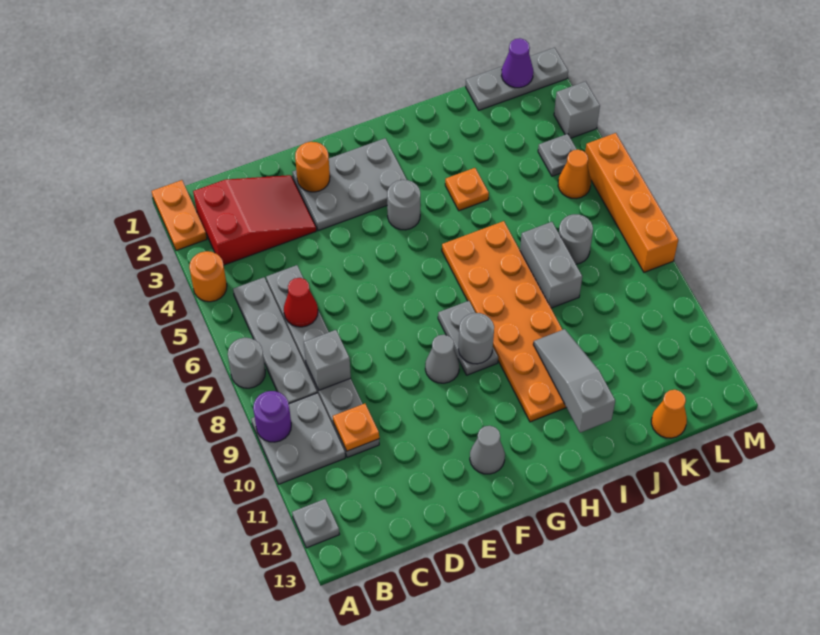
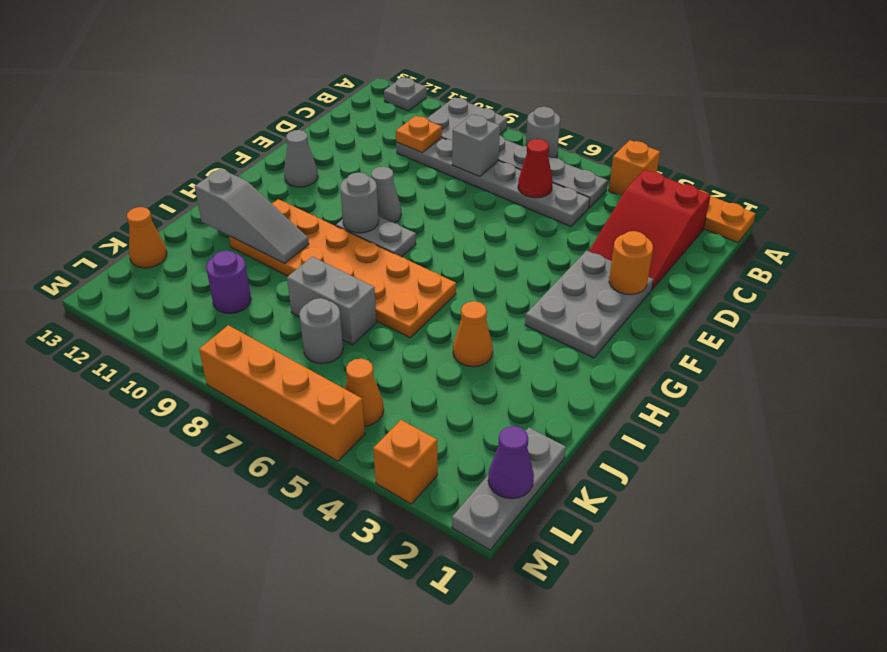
orange 1x1 round brick [189,251,227,302] -> orange 1x1 brick [609,140,660,196]
purple 1x1 round brick [253,391,291,442] -> purple 1x1 round brick moved to [206,251,251,314]
grey 1x1 round brick [387,180,420,230] -> none
orange 1x1 plate [445,168,489,211] -> orange 1x1 cone [453,301,493,367]
grey 1x1 plate [538,134,577,176] -> none
grey 1x1 brick [554,81,600,138] -> orange 1x1 brick [373,420,438,504]

